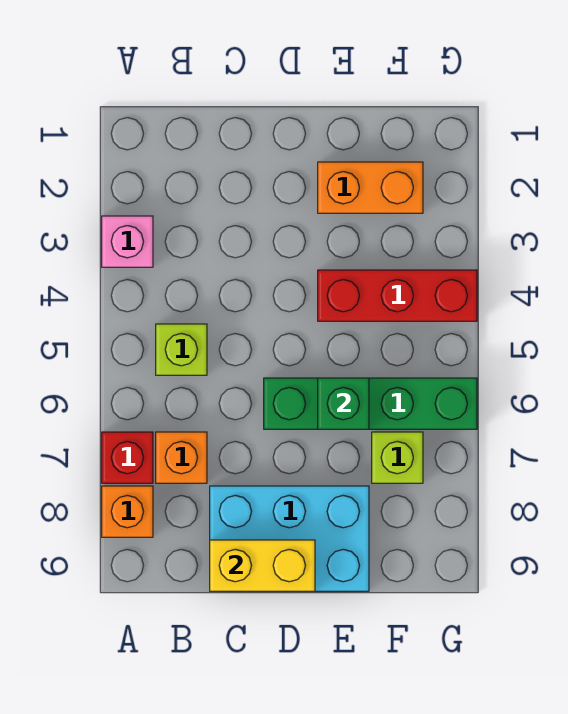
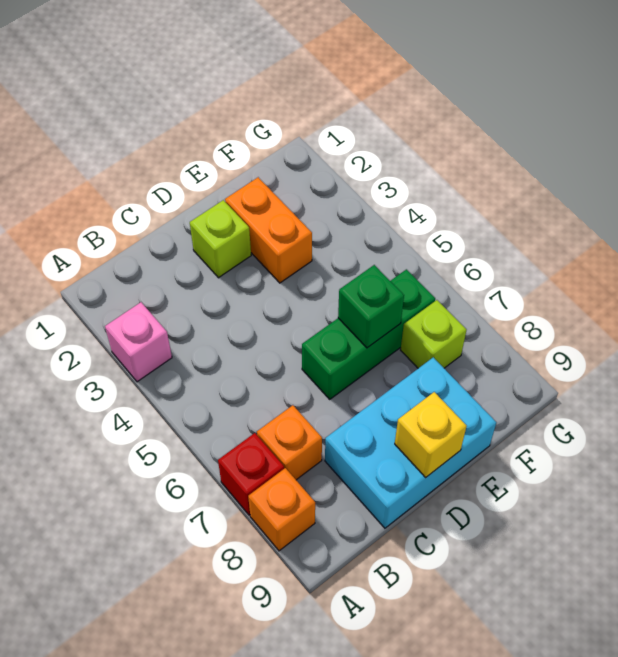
lime 1x1 brick [156,324,207,375] -> lime 1x1 brick moved to [190,200,251,278]
yellow 1x2 brick [210,540,315,591] -> yellow 1x1 brick [395,392,467,478]
green 1x4 brick [264,378,477,429] -> green 1x3 brick [302,269,435,399]
orange 1x2 brick [318,162,423,213] -> orange 1x2 brick turned to [225,177,312,283]
red 1x3 brick [318,270,477,321] -> none

